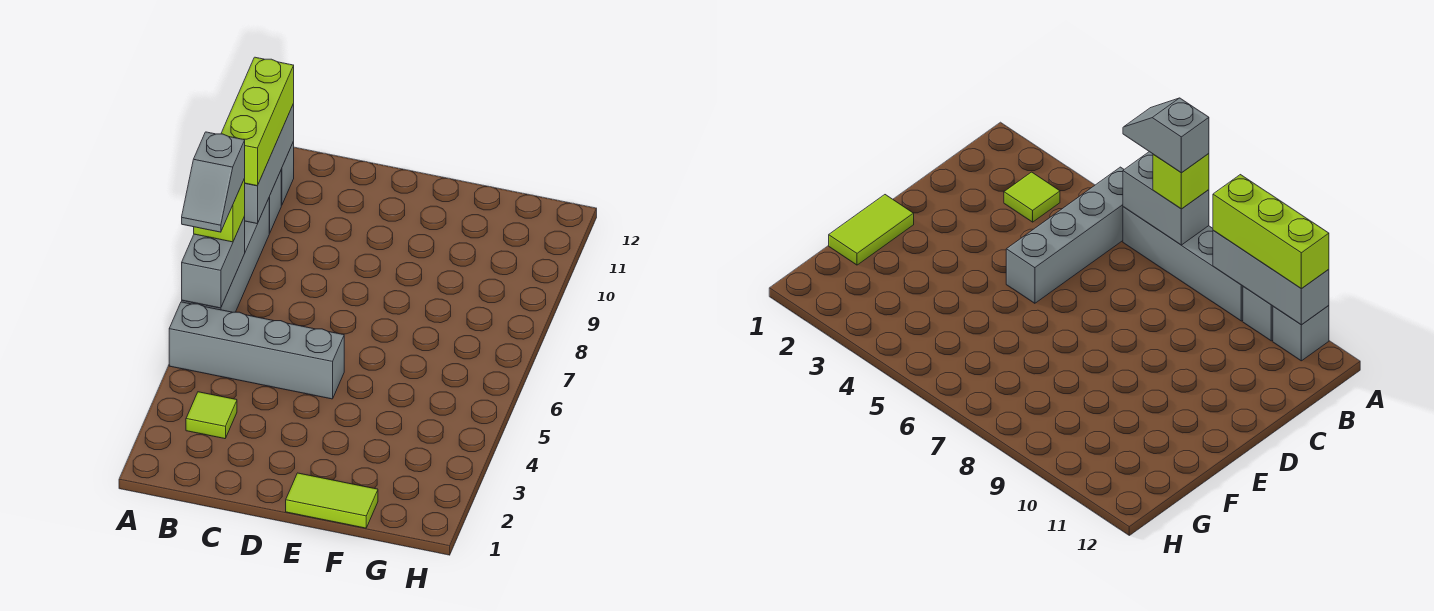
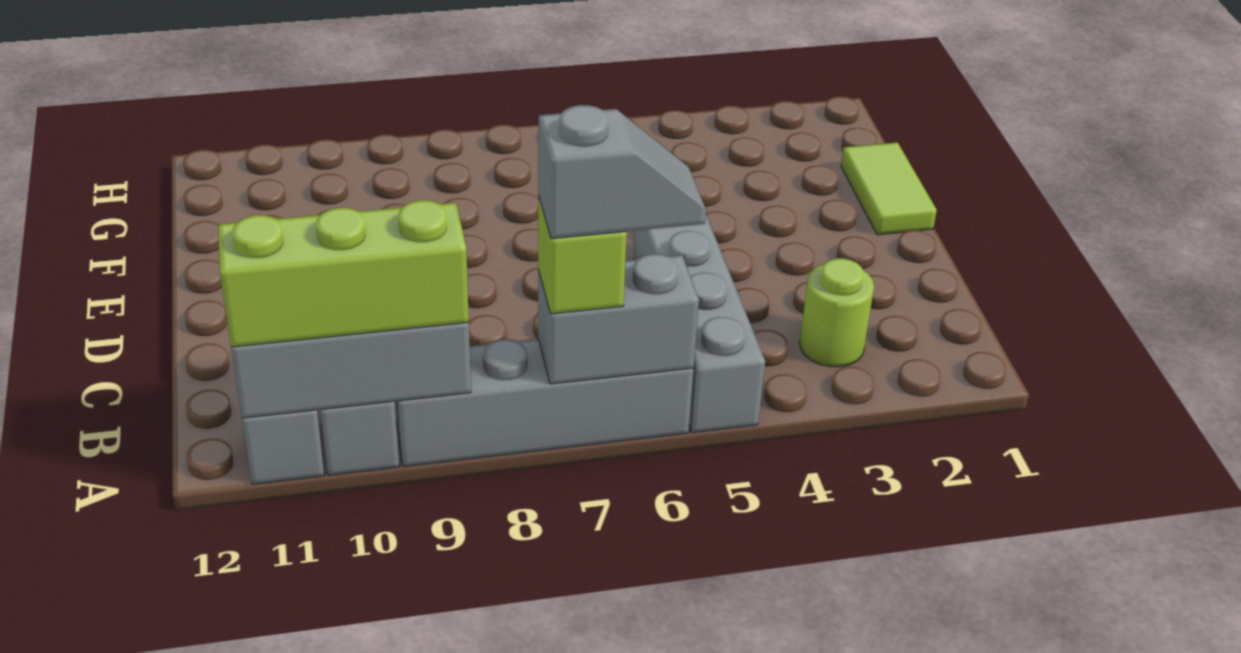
lime 1x1 tile [186,392,237,439] -> lime 1x1 round brick [800,258,874,367]

